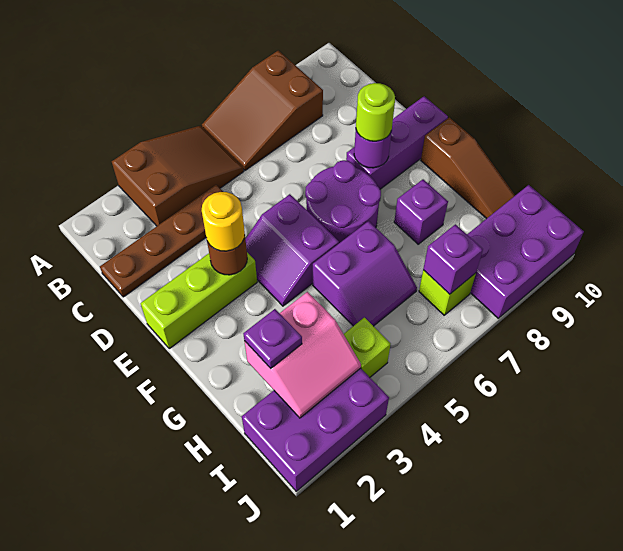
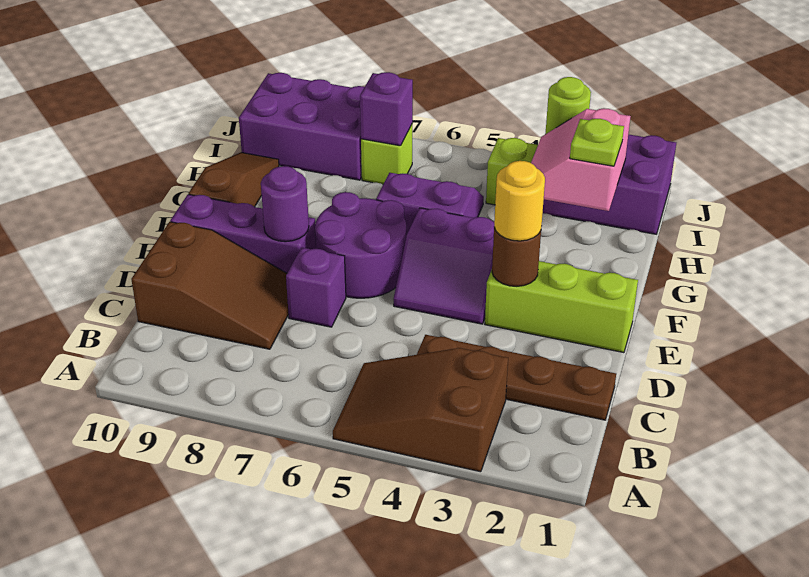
brown 2x3 slope [202,50,323,170] -> brown 2x3 slope moved to [131,222,289,349]
purple 2x2 slope [245,194,339,306] -> purple 2x2 slope turned to [394,208,494,324]
lime 1x1 round brick [356,83,395,141] -> lime 1x1 round brick moved to [545,77,591,134]
purple 1x1 brick [394,179,448,244] -> purple 1x1 brick moved to [286,248,346,327]
pink 2x2 slope [245,292,361,418] -> pink 2x2 slope turned to [531,108,631,211]
purple 1x1 plate [243,309,302,368] -> lime 1x1 plate [570,119,624,166]

